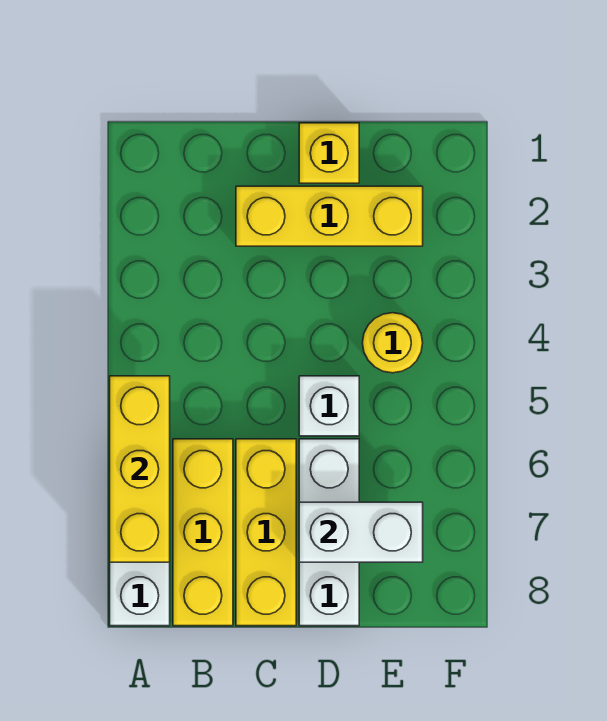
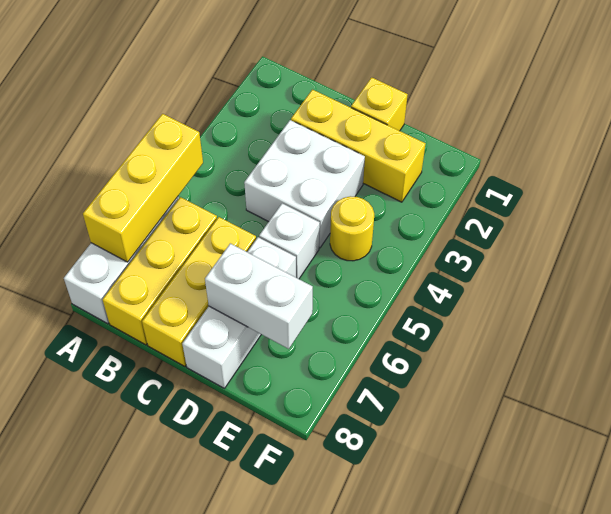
none -> white 2x2 brick [244,120,365,248]

